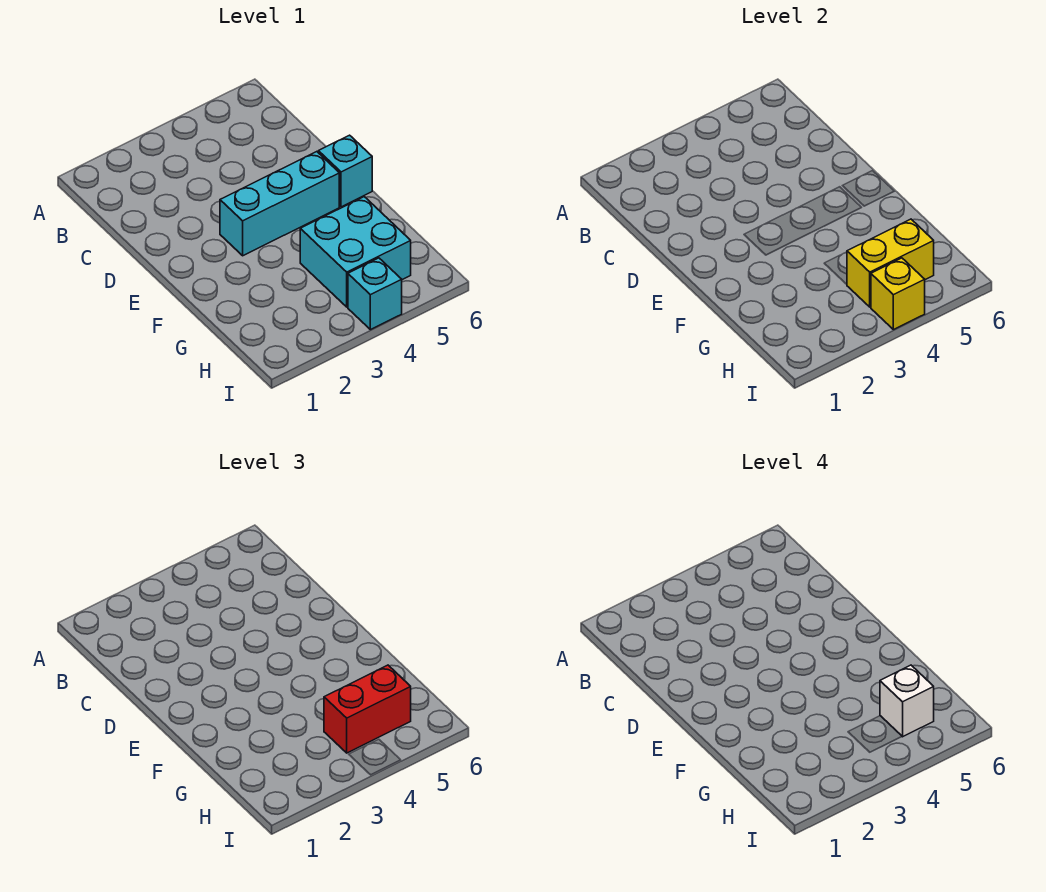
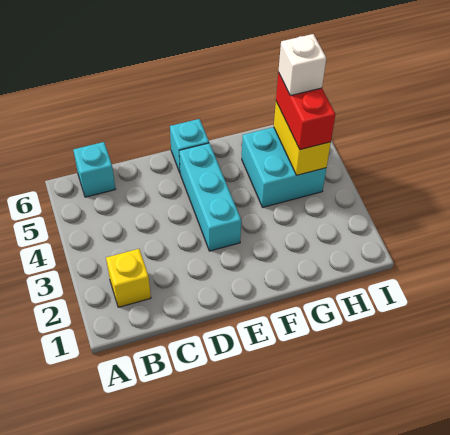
cyan 1x1 brick [348,258,402,330] -> cyan 1x1 brick moved to [73,142,115,197]
yellow 1x1 brick [871,258,925,330] -> yellow 1x1 brick moved to [106,249,151,307]

